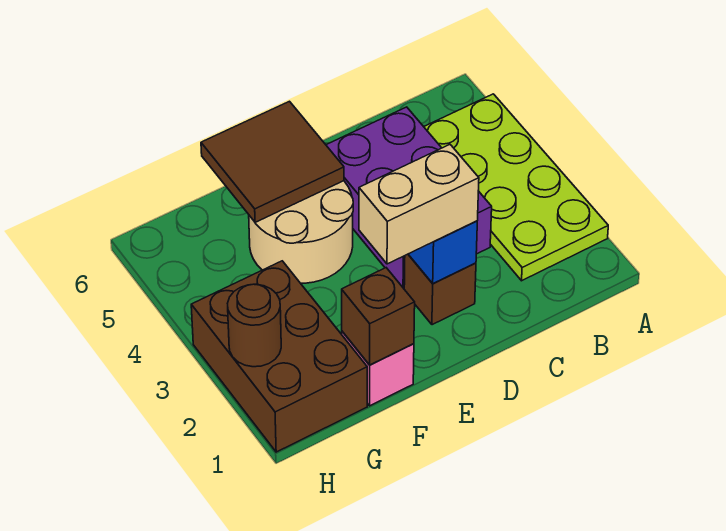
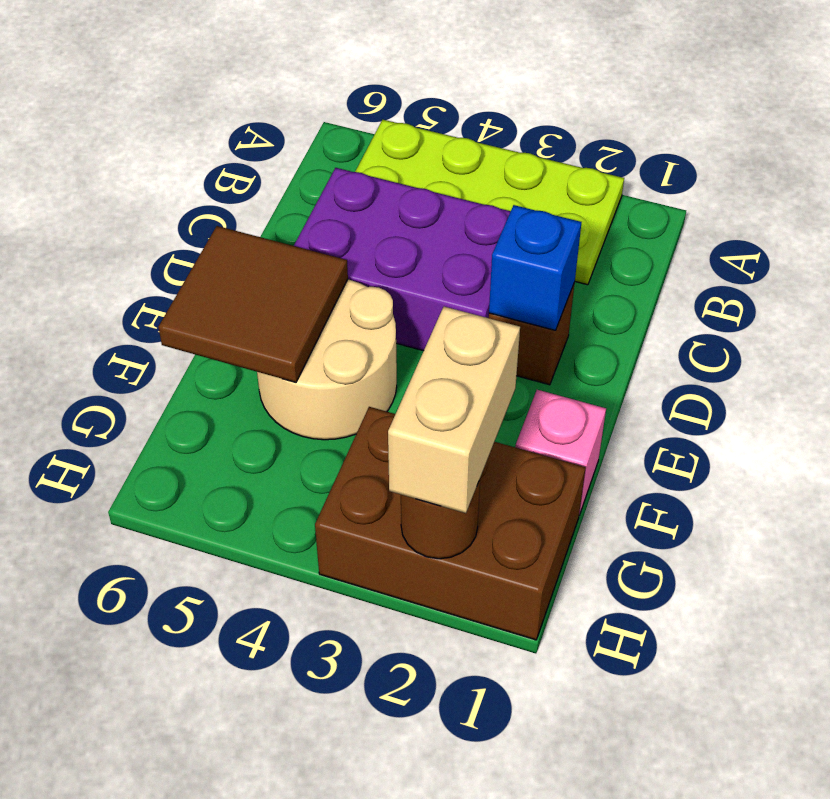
tan 1x2 brick [359,145,479,264] -> tan 1x2 brick moved to [388,307,520,513]
brown 1x1 brick [342,268,415,365] -> none

